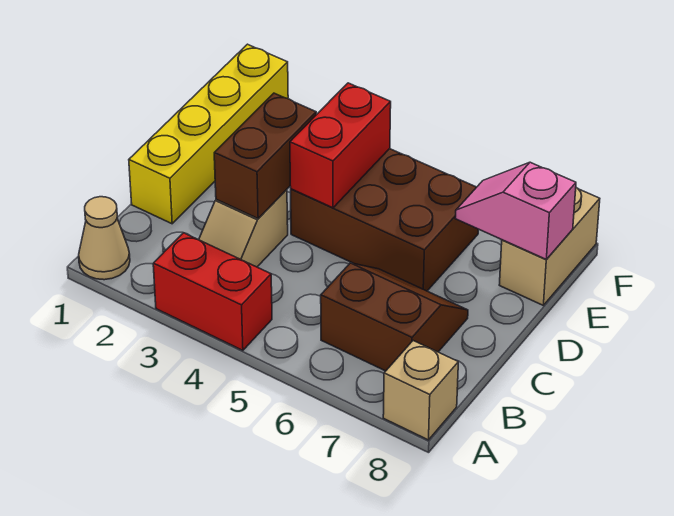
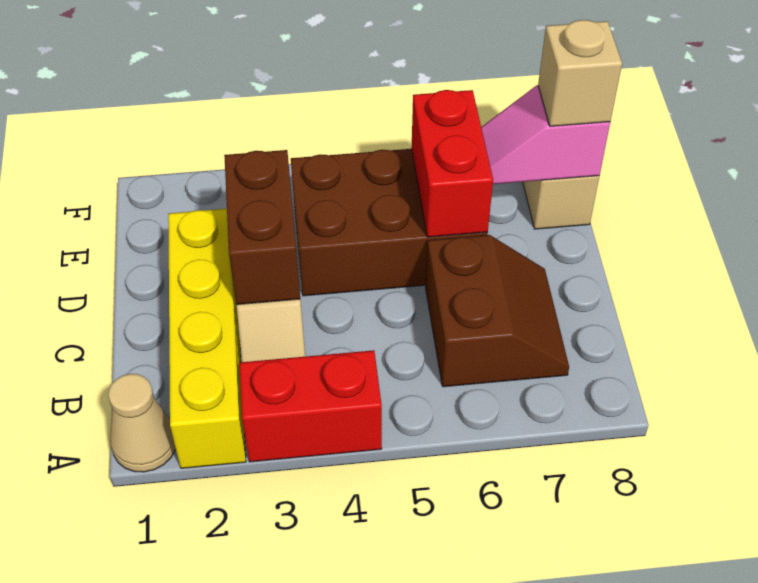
tan 1x1 brick [383,341,458,440] -> tan 1x1 brick moved to [538,20,622,127]
brown 2x2 slope [321,263,468,371] -> brown 2x2 slope turned to [425,235,569,387]
yellow 1x4 brick [129,44,288,224] -> yellow 1x4 brick moved to [168,209,246,468]
red 1x2 brick [290,83,391,208] -> red 1x2 brick moved to [412,90,493,237]

